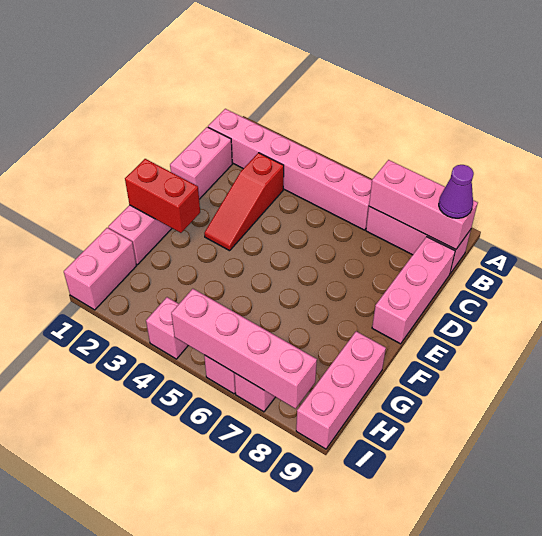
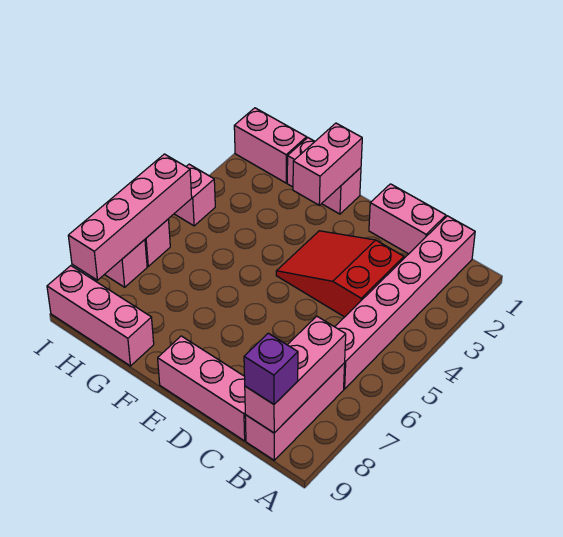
purple 1x1 cone [439,165,474,218] -> purple 1x1 brick [244,333,298,404]
red 1x3 slope [204,153,284,251] -> red 2x3 slope [276,231,404,317]
red 1x2 brick [125,159,200,233] -> pink 1x2 brick [293,123,362,205]

